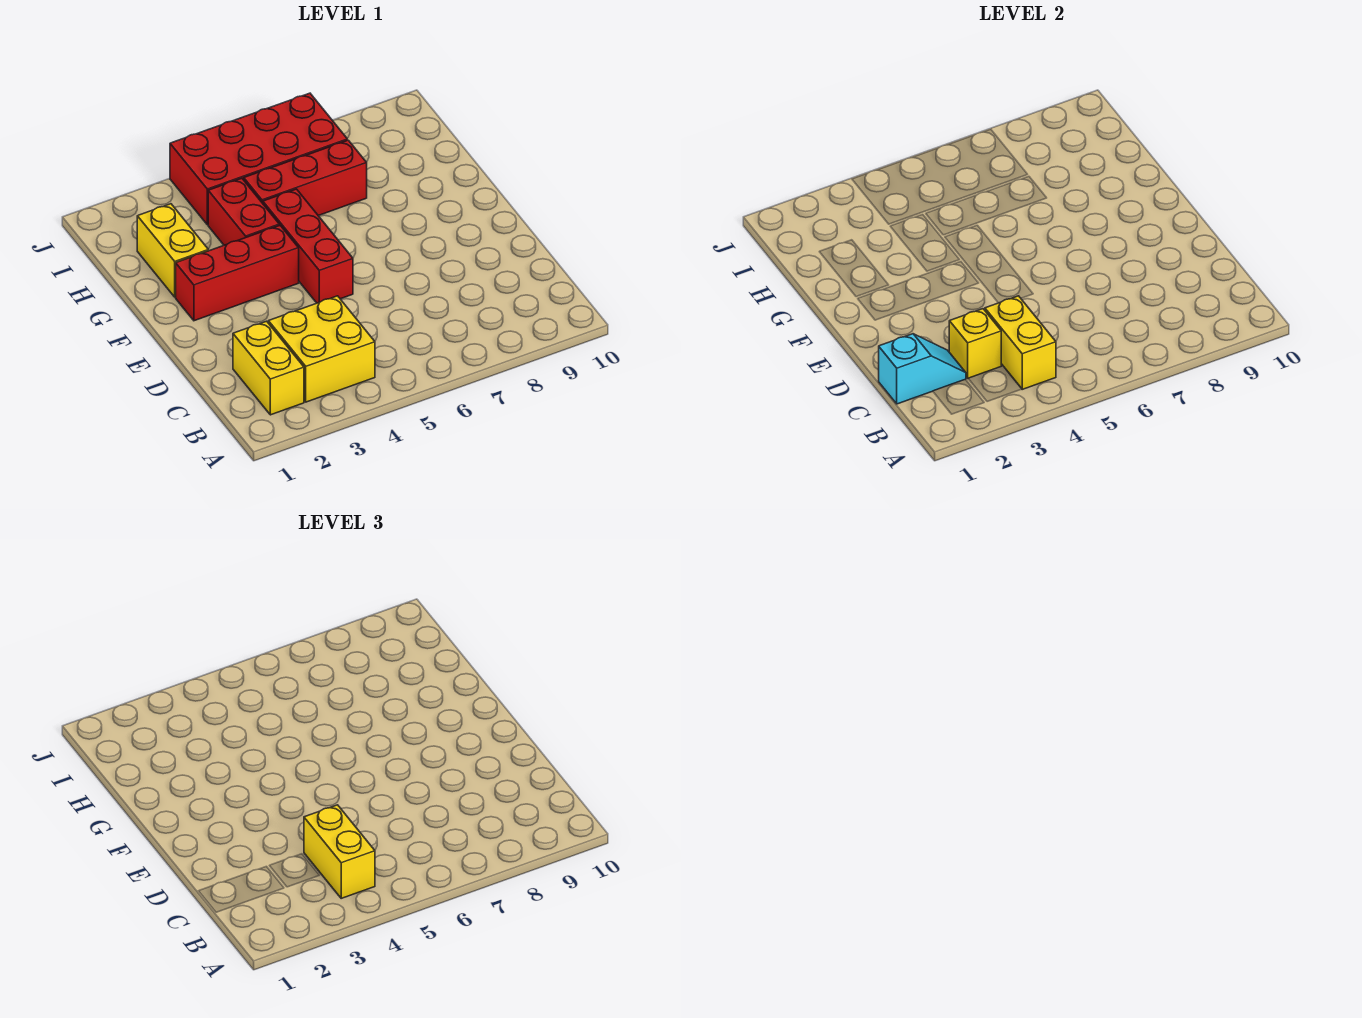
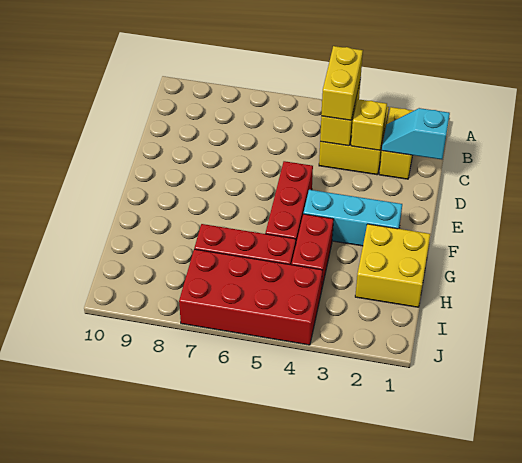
red 1x3 brick [176,225,299,321] -> cyan 1x3 brick [303,190,402,246]
yellow 1x2 brick [137,204,208,297] -> yellow 2x2 brick [355,224,430,307]

